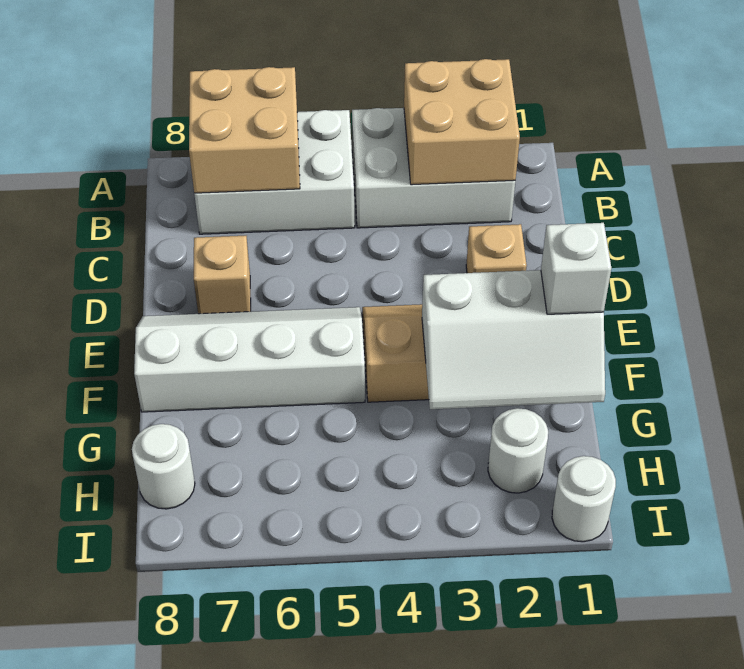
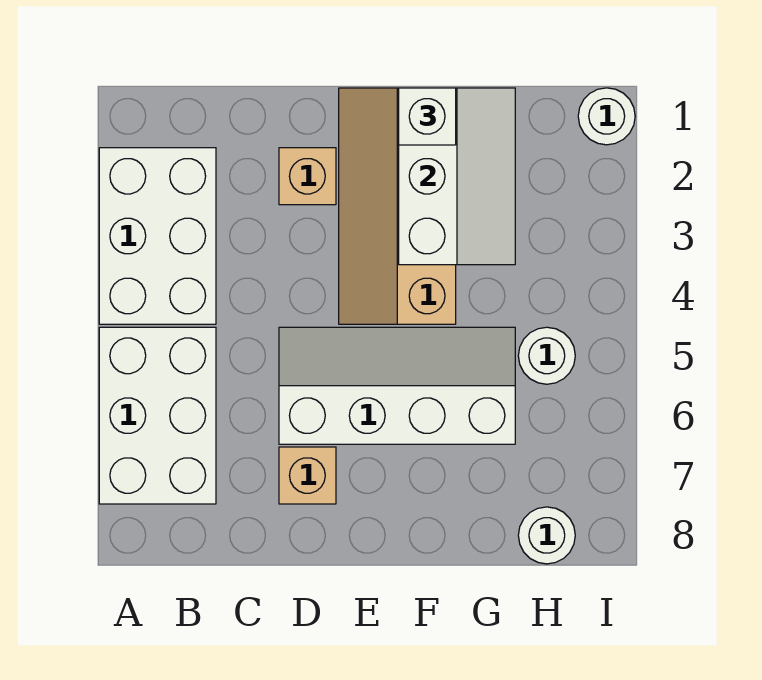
tan 2x2 brick [404,59,520,185] -> none
tan 2x2 brick [189,67,300,193] -> none
white 2x4 slope [134,307,365,412] -> white 2x4 slope turned to [279,327,515,444]
white 1x1 round brick [488,408,548,493] -> white 1x1 round brick moved to [518,327,575,384]

